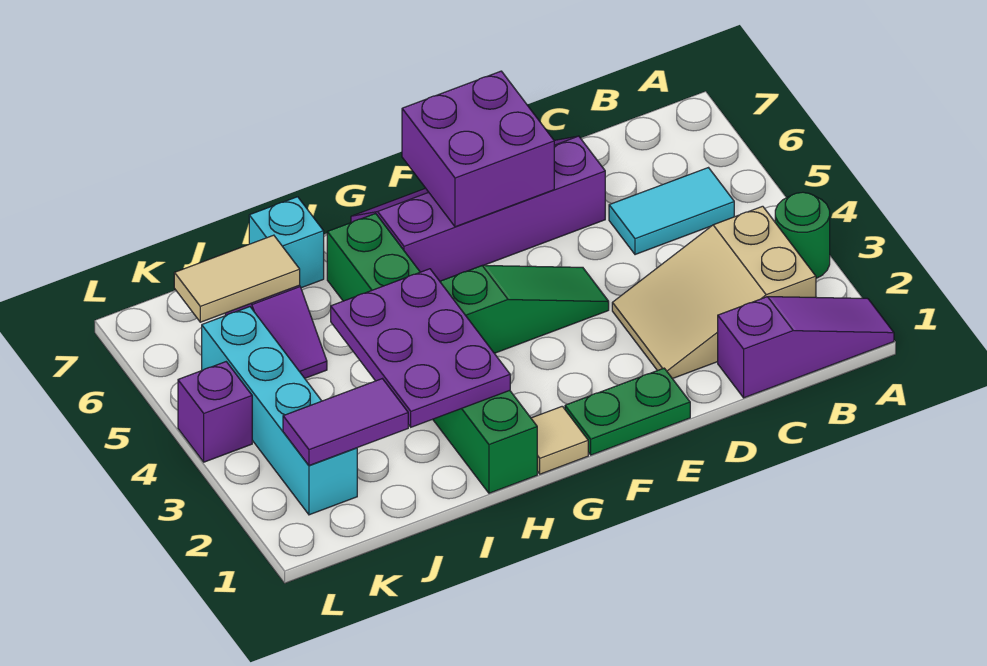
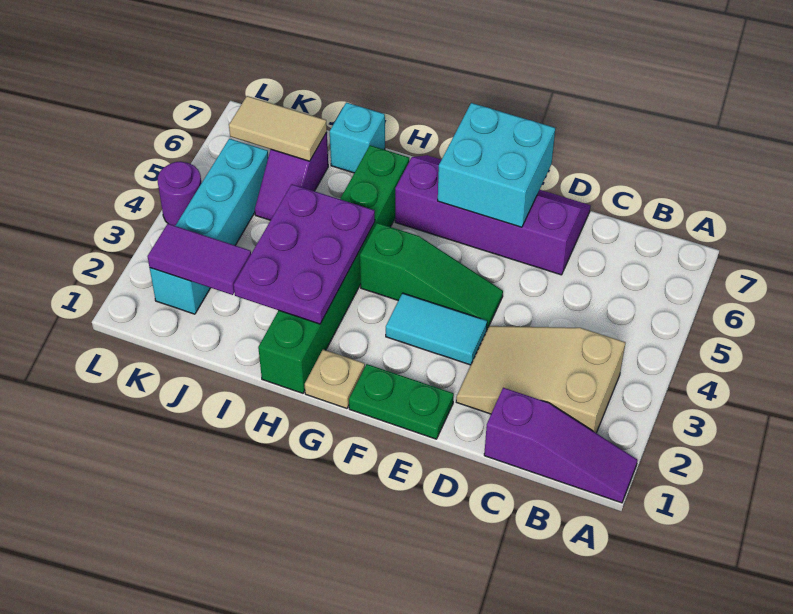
green 1x1 round brick [775,192,830,278] -> none
cyan 1x2 tile [609,168,734,255] -> cyan 1x2 tile moved to [386,293,487,365]
purple 2x2 brick [402,71,554,227] -> cyan 2x2 brick [438,103,555,227]
tan 1x1 tile [531,406,588,474] -> tan 1x1 plate [305,349,365,408]
purple 1x1 brick [178,362,252,462] -> purple 1x1 round brick [158,162,201,226]

